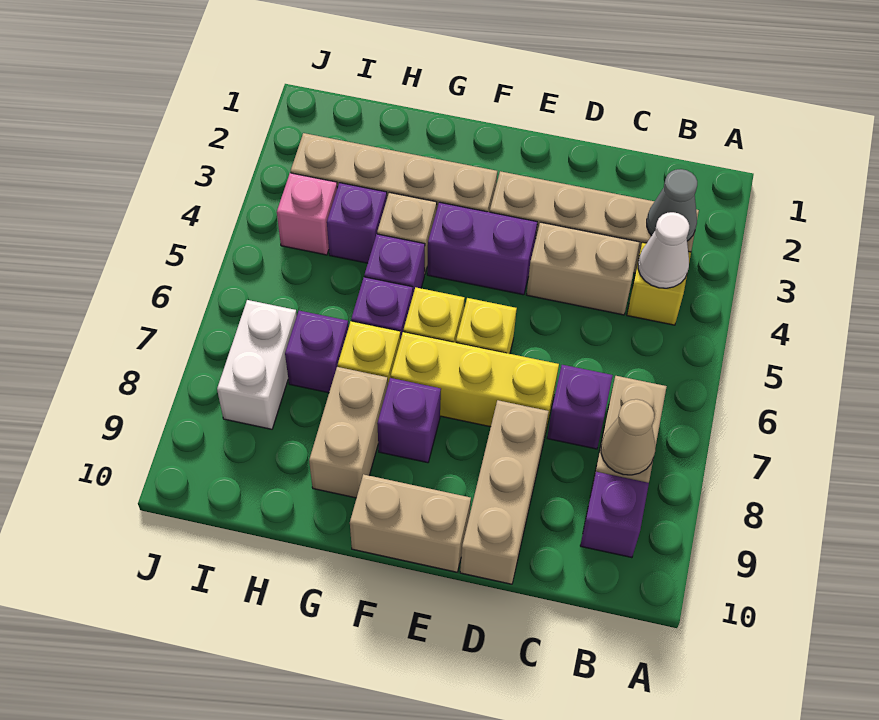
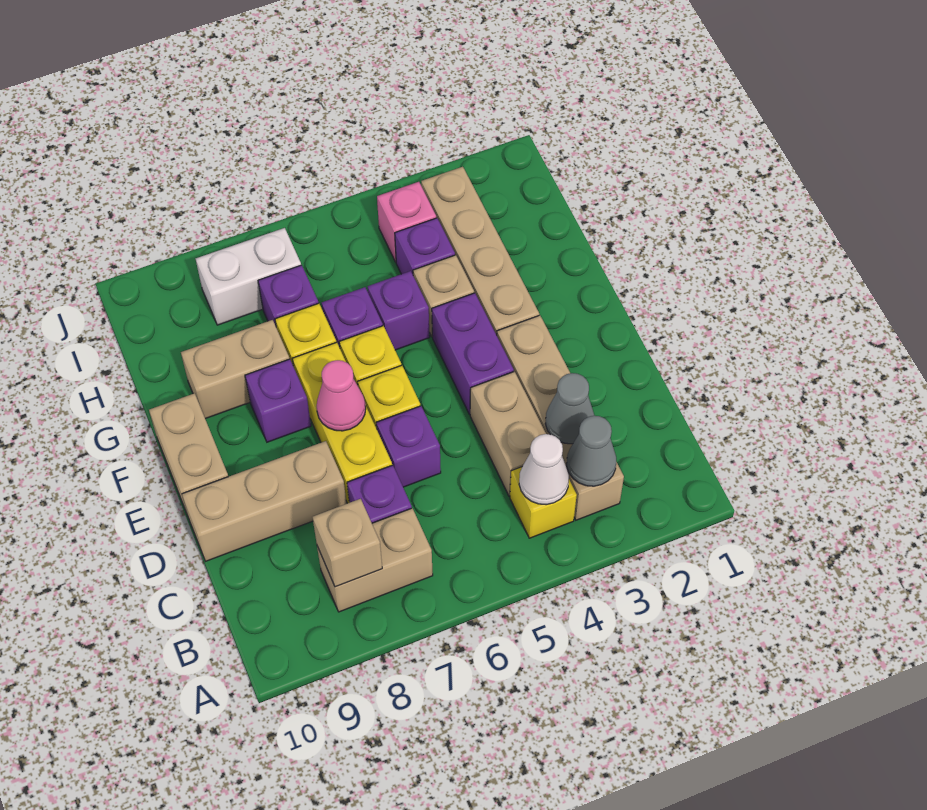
tan 1x1 cone [601,399,655,475] -> tan 1x1 brick [313,499,382,587]
purple 1x1 brick [580,472,649,558] -> purple 1x1 brick moved to [376,406,441,487]
none -> grey 1x1 cone [545,373,595,444]
none -> pink 1x1 cone [317,360,366,431]

